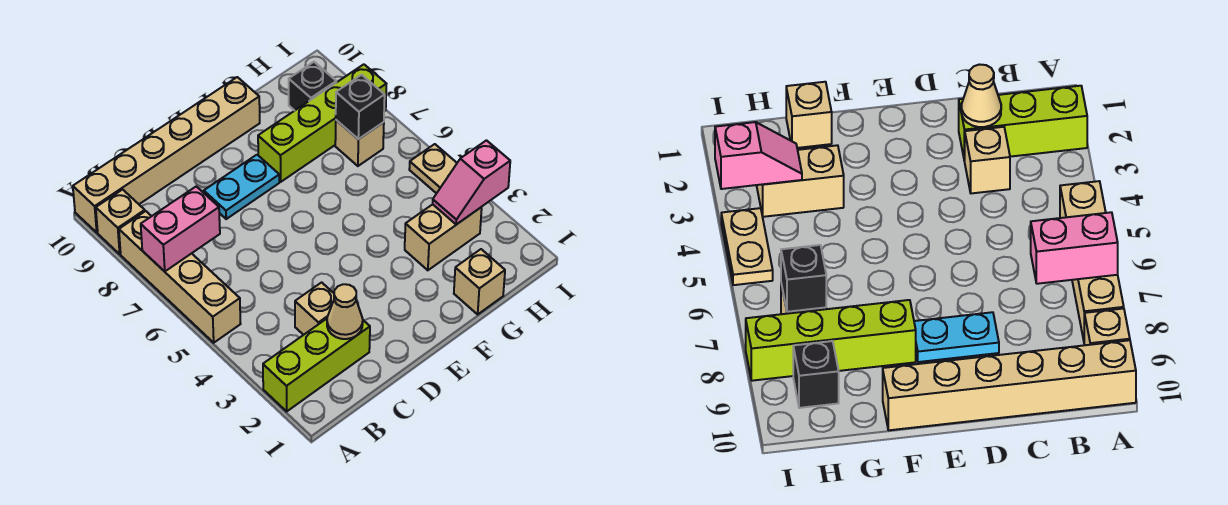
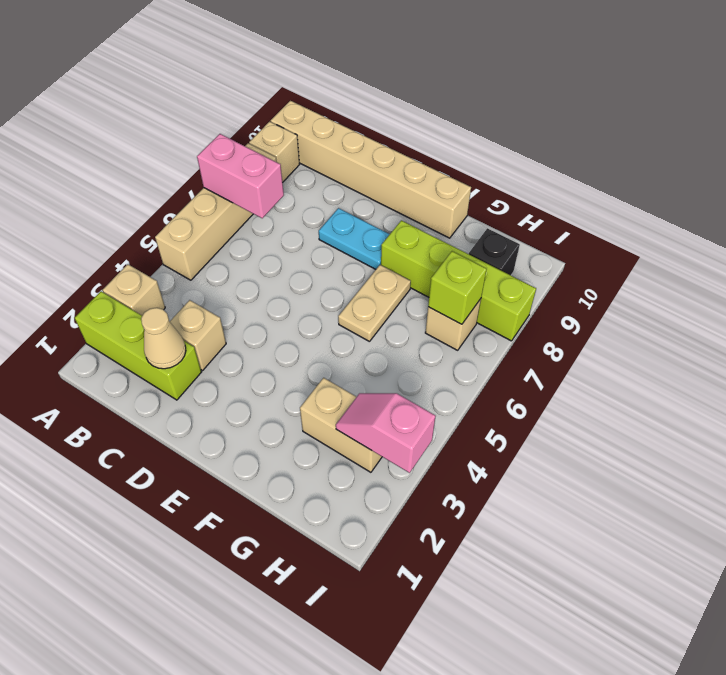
tan 1x1 brick [454,249,505,314] -> tan 1x1 brick moved to [103,264,165,316]
black 1x1 brick [336,75,385,139] -> lime 1x1 brick [428,251,487,324]
tan 1x2 plate [409,144,457,193] -> tan 1x2 plate moved to [338,265,411,342]

